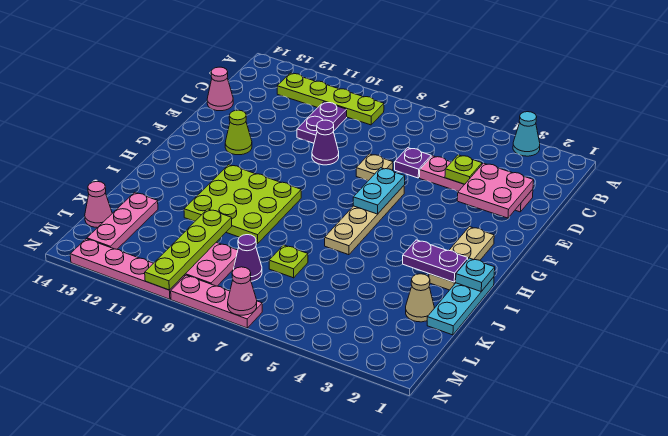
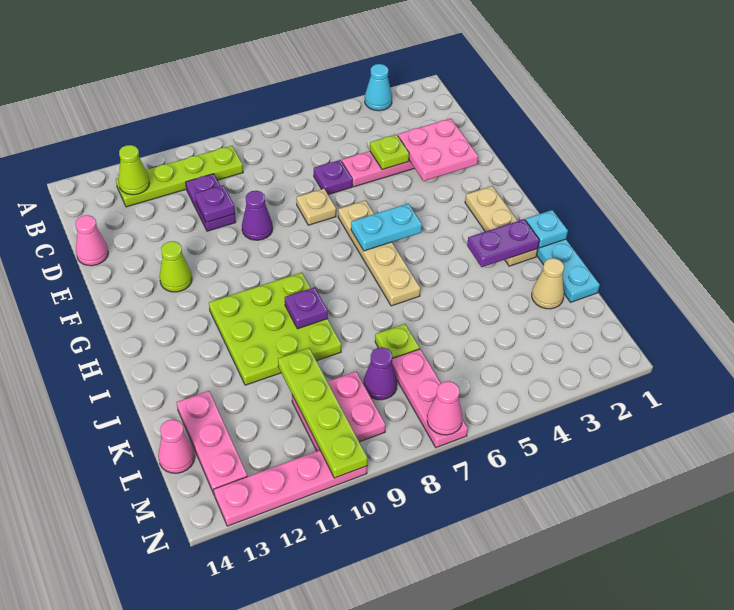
none -> lime 1x1 cone [118,145,149,195]
none -> purple 1x1 plate [195,185,235,223]
cyan 1x2 plate [353,168,405,214] -> cyan 1x2 plate turned to [351,204,422,251]
none -> purple 1x1 plate [285,287,328,329]
pink 1x3 plate [171,275,262,328] -> pink 1x3 plate turned to [392,349,468,448]

